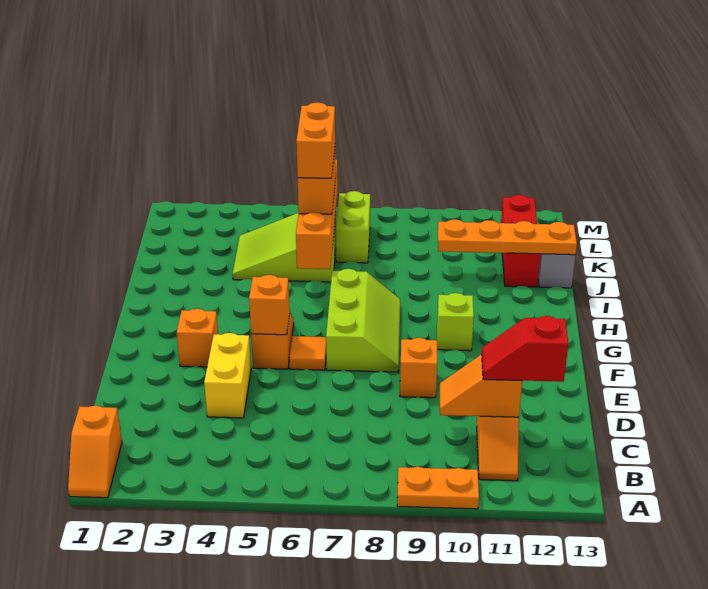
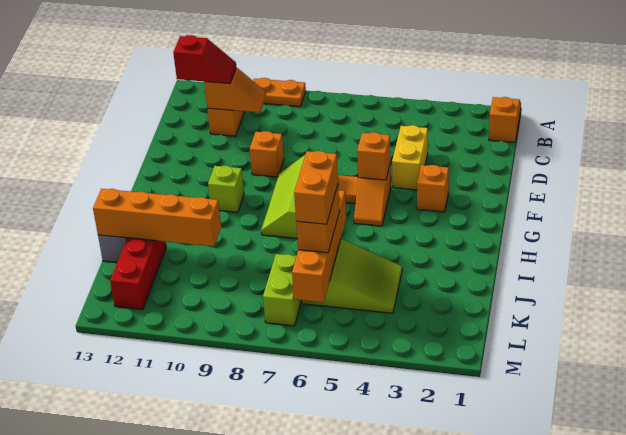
orange 1x4 plate [438,219,577,255] -> orange 1x4 brick [93,189,221,246]

